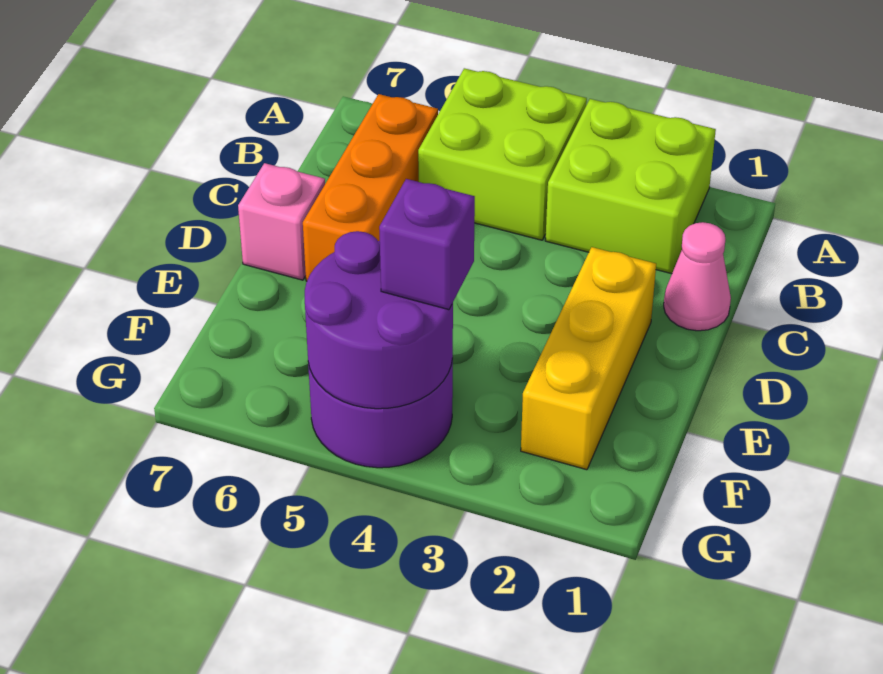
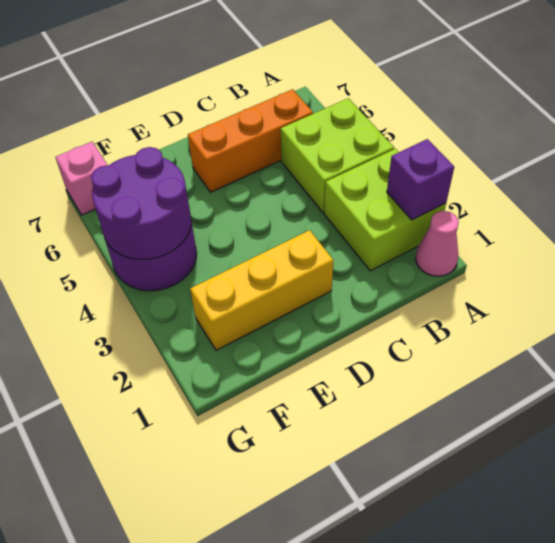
pink 1x1 cone [664,222,731,331] -> pink 1x1 cone moved to [415,211,459,276]
pink 1x1 brick [238,163,325,280] -> pink 1x1 brick moved to [55,142,107,215]
purple 1x1 brick [379,179,475,310] -> purple 1x1 brick moved to [387,139,454,220]

